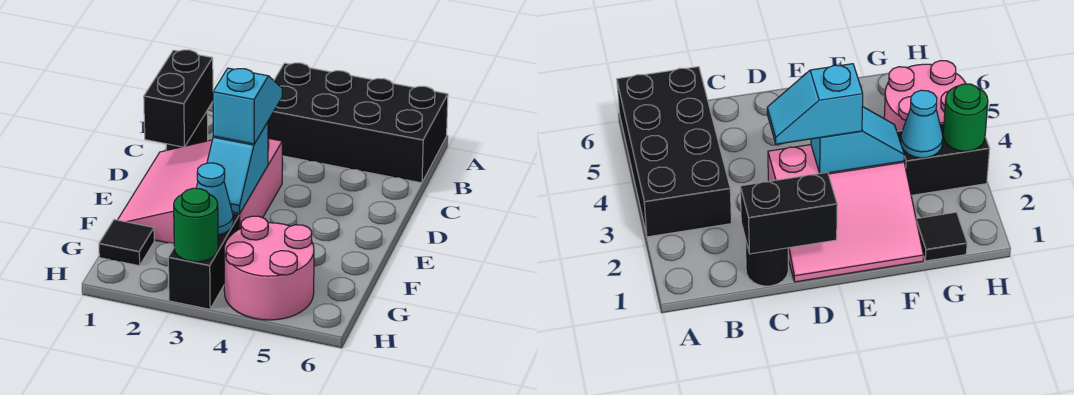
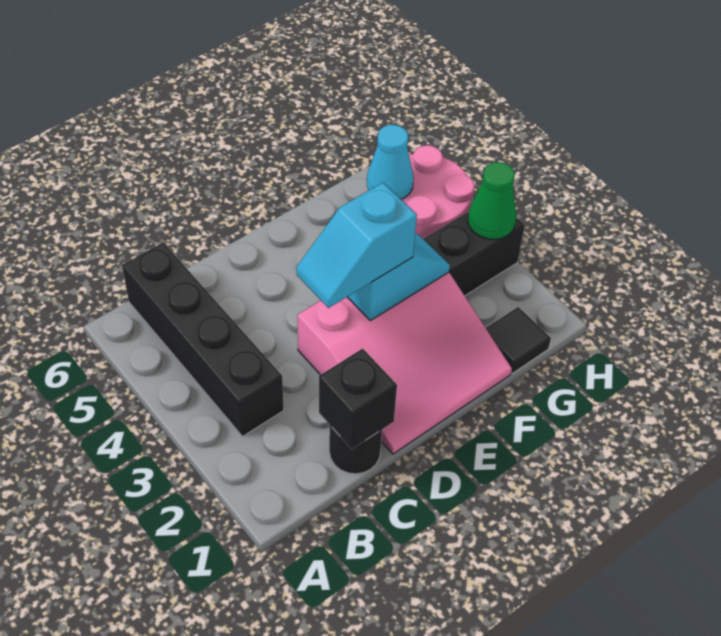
black 2x4 brick [268,63,448,183] -> black 1x4 brick [122,243,284,437]
black 1x2 brick [144,50,213,147] -> black 1x1 brick [319,349,397,449]
cyan 1x1 cone [196,163,233,235] -> cyan 1x1 cone moved to [367,125,414,199]
green 1x1 round brick [174,188,218,262] -> green 1x1 cone [468,162,516,239]

